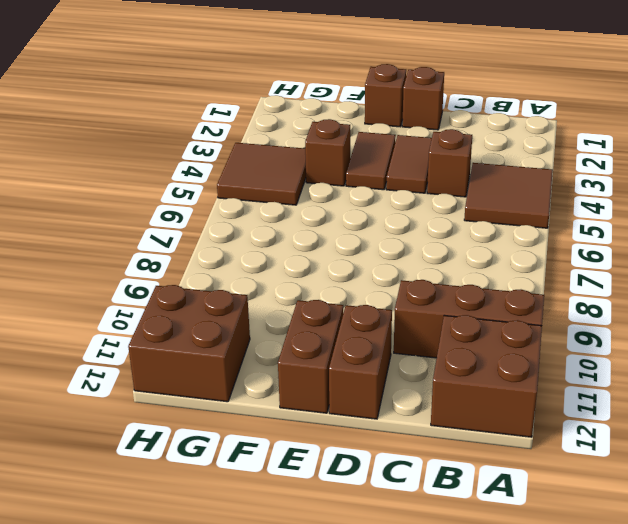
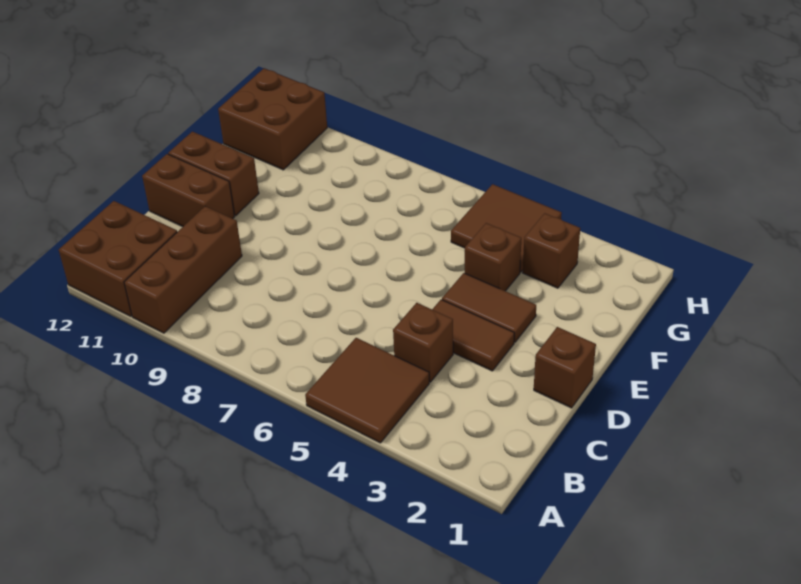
brown 1x1 brick [365,64,406,127] -> brown 1x1 brick moved to [523,213,580,288]

